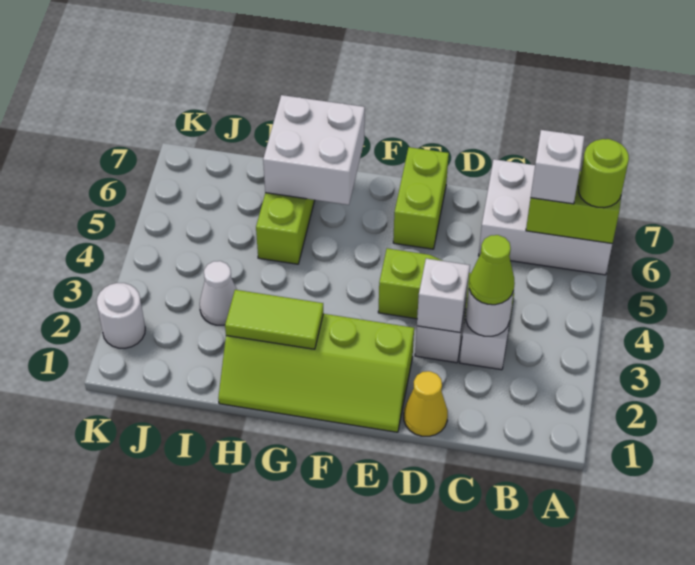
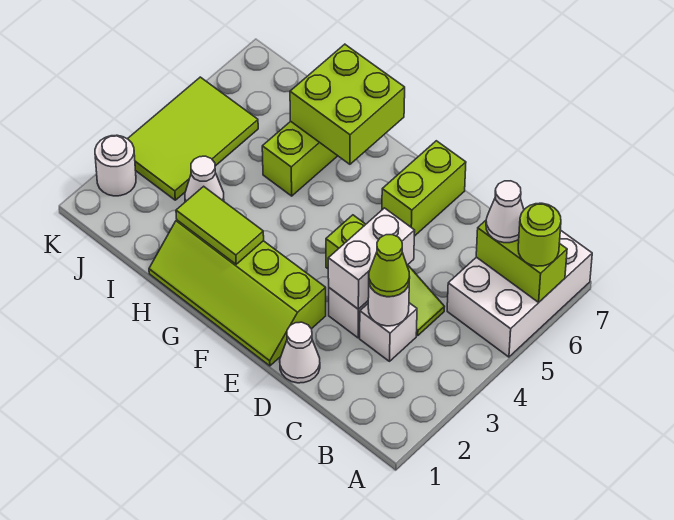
white 2x3 brick [479,159,612,275] -> white 2x3 brick turned to [447,230,592,357]
white 1x1 brick [531,130,584,204] -> white 1x1 cone [486,181,524,243]
yellow 1x1 cone [404,371,448,436] -> white 1x1 cone [280,322,320,383]
white 1x1 brick [417,259,470,332] -> white 1x2 brick [328,208,415,309]
white 2x2 brick [263,95,365,205] -> lime 2x2 brick [290,44,405,164]
none -> lime 2x3 tile [128,77,258,200]

